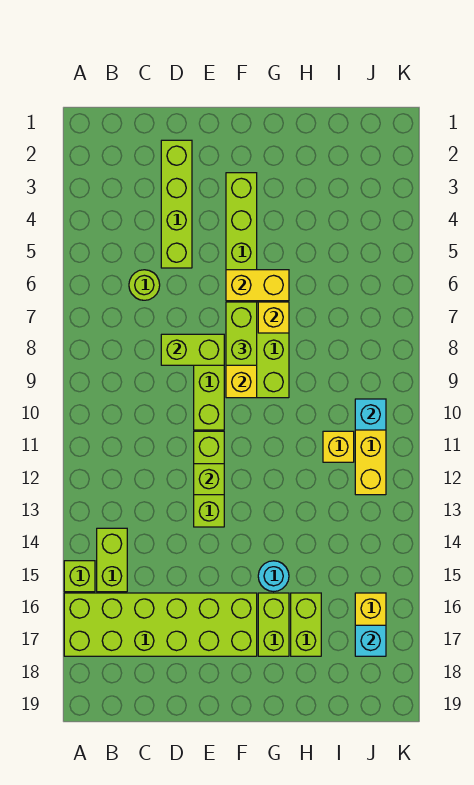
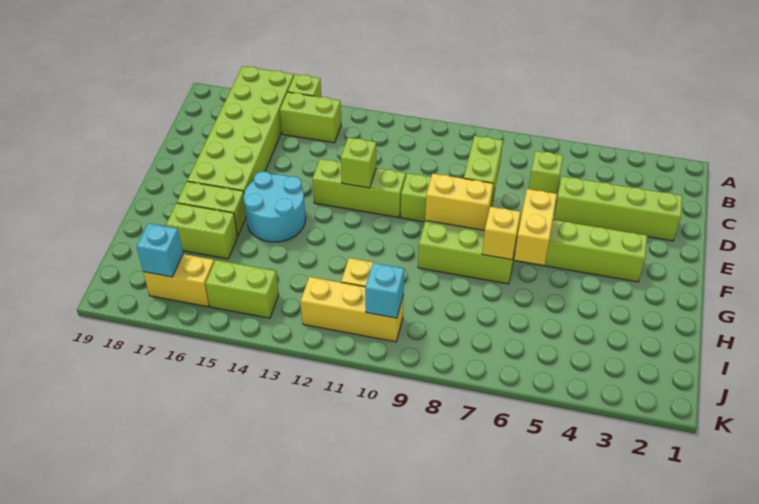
lime 1x1 round brick [129,270,160,300] -> lime 1x1 brick [529,151,563,194]
lime 1x2 brick [226,302,257,365] -> lime 1x2 brick moved to [205,260,279,318]
cyan 1x1 round brick [258,561,289,592] -> cyan 2x2 round brick [244,171,306,242]

